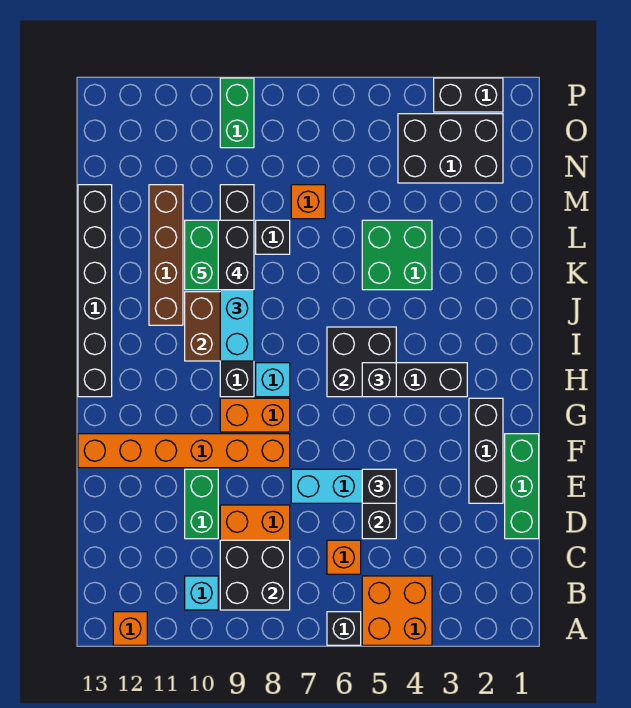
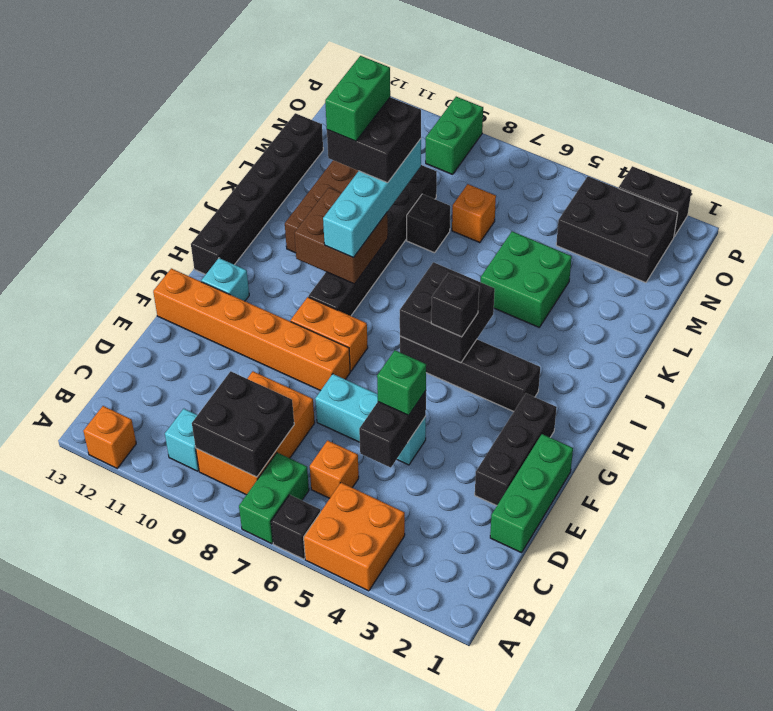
green 1x2 brick [185,469,218,539] -> green 1x2 brick moved to [239,453,309,544]
black 1x1 brick [362,469,396,503] -> green 1x1 brick [377,350,426,415]
cyan 1x1 brick [256,363,290,397] -> cyan 1x1 brick moved to [201,258,249,301]

